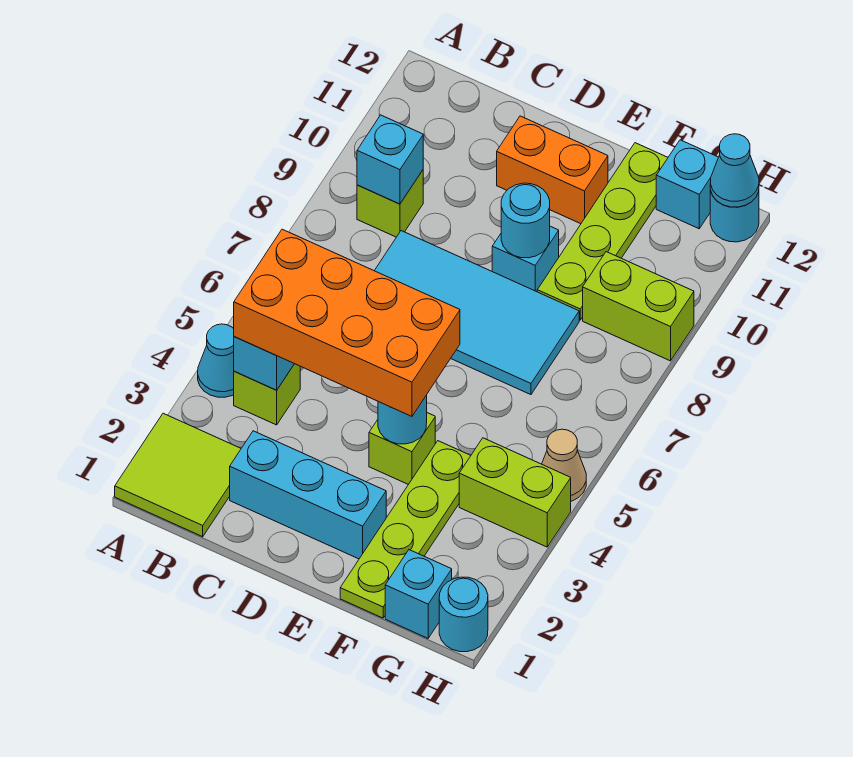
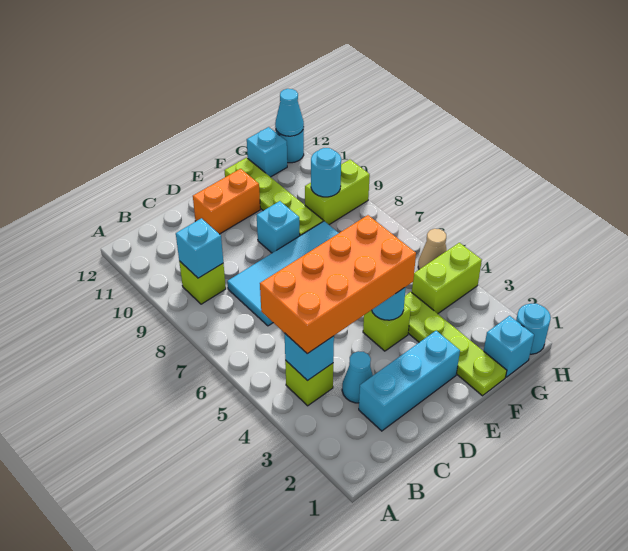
lime 2x2 tile [115,413,241,537] -> none
cyan 1x1 cone [198,324,234,397] -> cyan 1x1 cone moved to [342,351,373,403]
cyan 1x1 round brick [501,183,550,258] -> cyan 1x1 round brick moved to [311,148,341,197]

